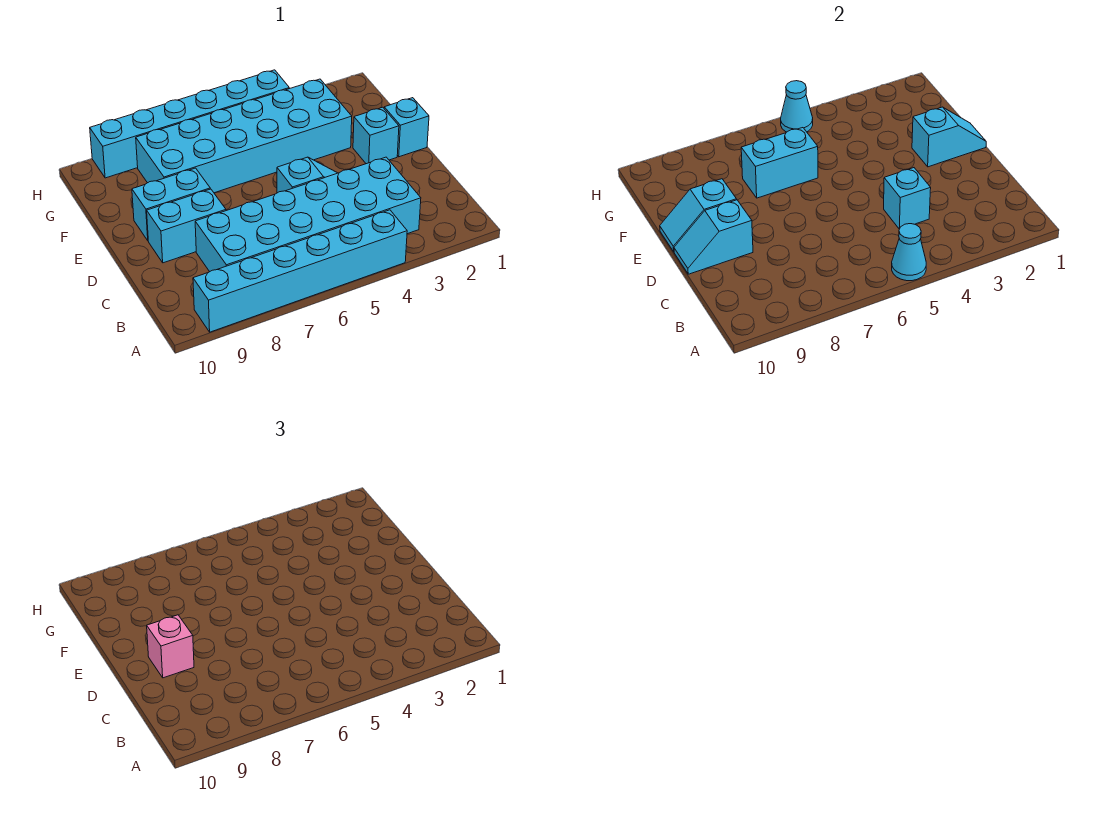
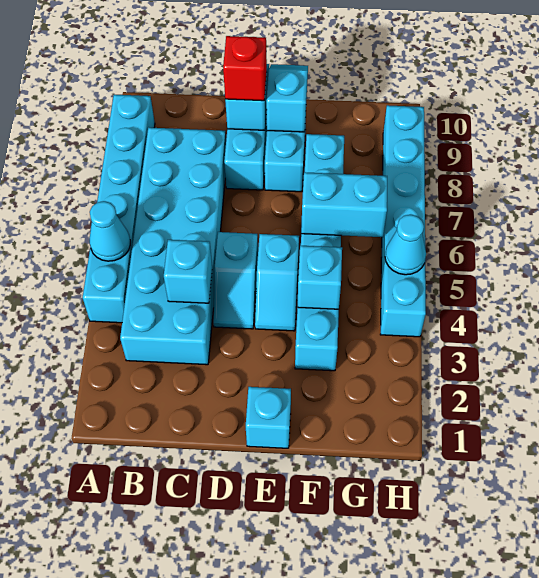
pink 1x1 brick [147,615,194,678] -> red 1x1 brick [223,36,267,101]
cyan 1x2 slope [912,107,986,167] -> cyan 1x2 slope moved to [255,234,299,331]
cyan 1x1 brick [353,107,399,164] -> cyan 1x1 brick moved to [298,246,342,309]
cyan 2x6 brick [136,79,352,193] -> cyan 1x6 brick [295,134,344,371]
cyan 1x2 brick [741,128,818,198] -> cyan 1x2 brick turned to [301,172,387,237]

